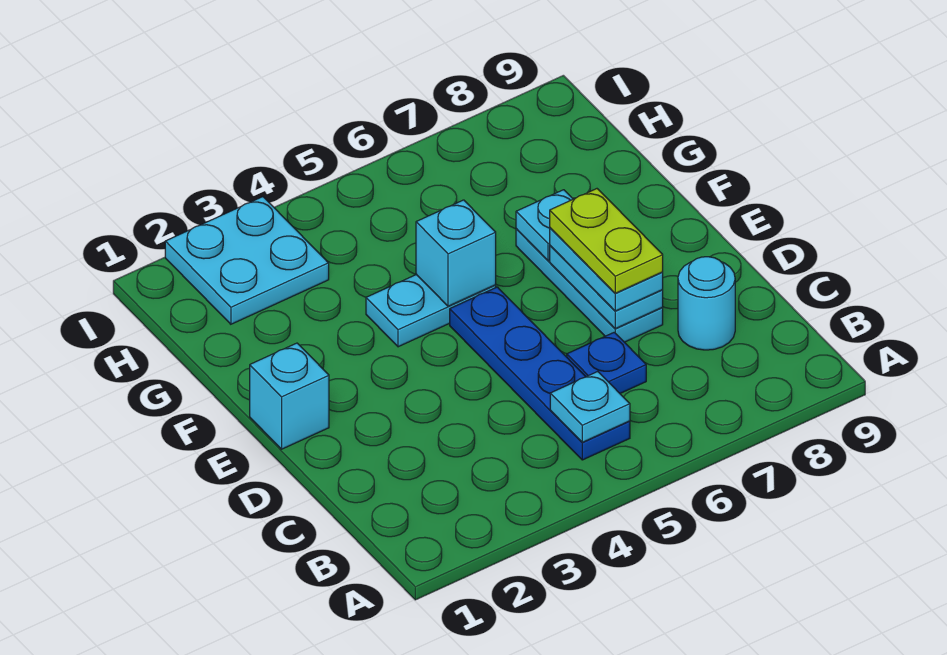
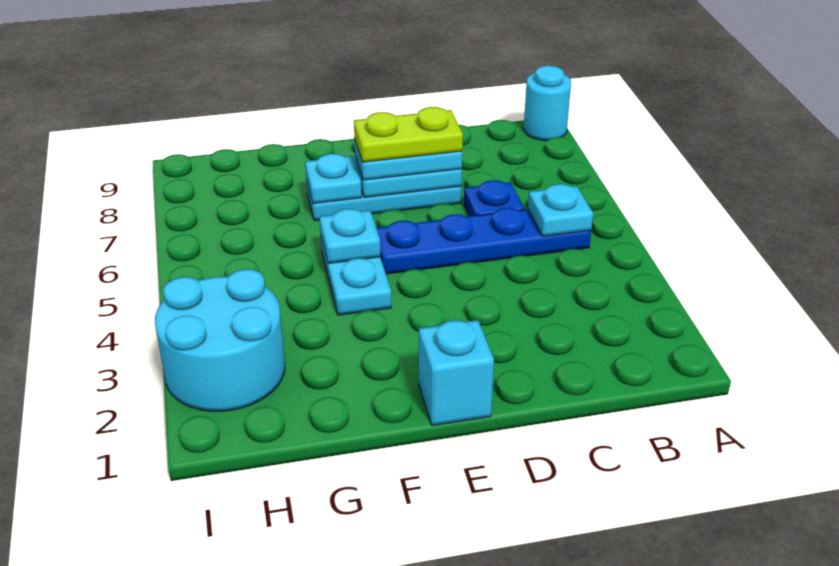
cyan 1x1 round brick [678,257,735,350] -> cyan 1x1 round brick moved to [524,66,571,141]
cyan 1x1 brick [416,200,496,306] -> cyan 1x1 plate [320,209,380,264]
cyan 2x2 plate [165,197,329,324] -> cyan 2x2 round brick [155,269,285,411]

